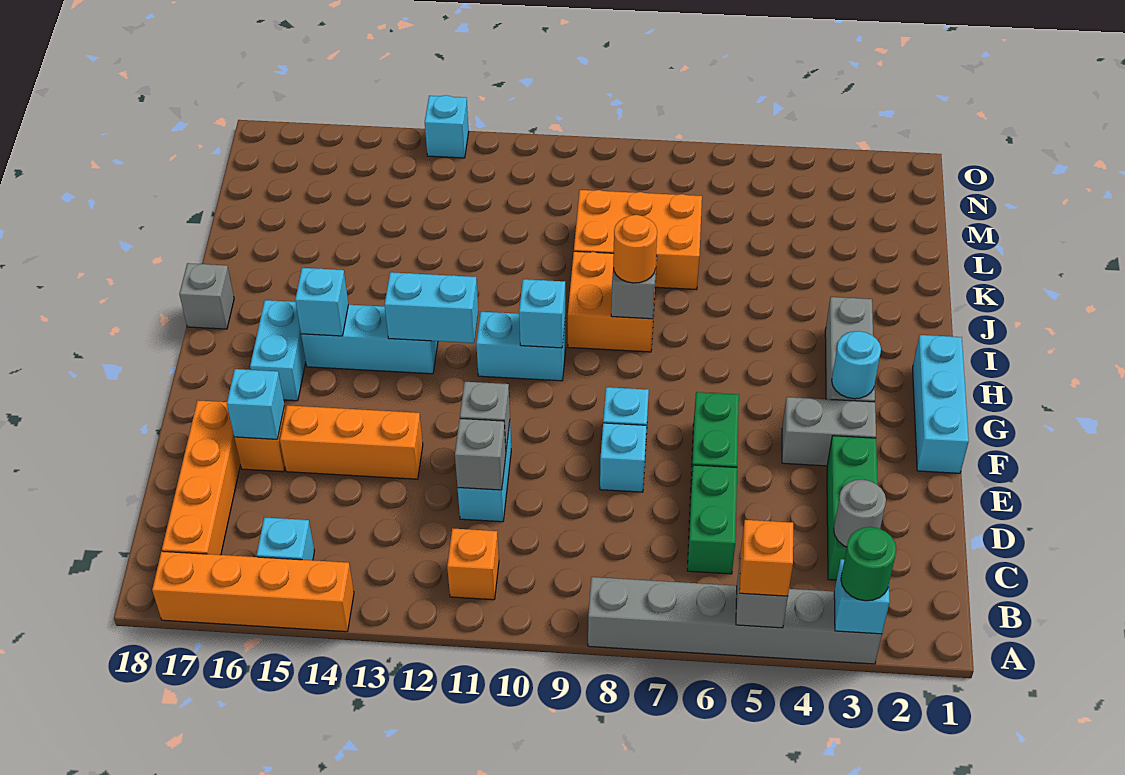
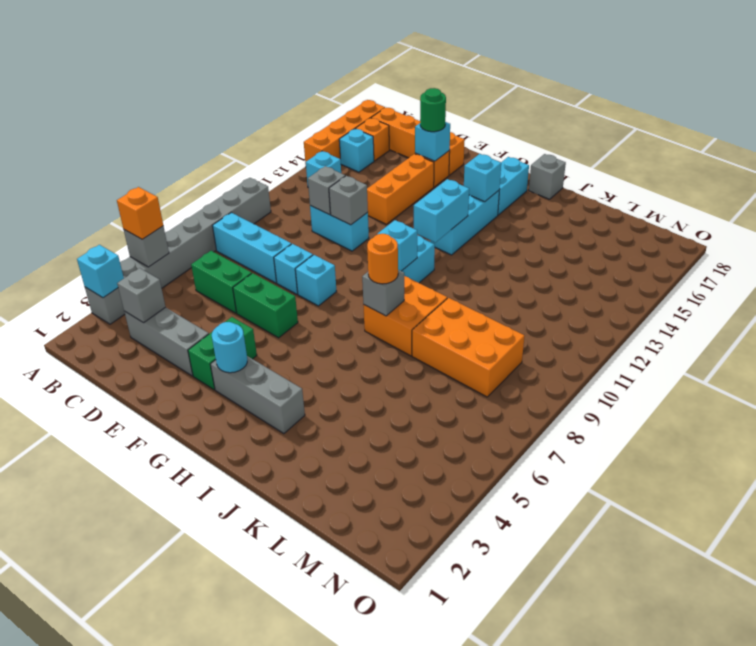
grey 1x6 brick [588,577,882,664] -> grey 1x8 brick [85,178,271,324]
green 1x1 round brick [841,527,897,601] -> green 1x1 round brick moved to [420,88,446,132]
orange 1x1 brick [447,528,499,600] -> orange 1x1 brick moved to [356,118,389,161]
green 1x3 brick [827,436,878,580] -> grey 1x3 brick [124,307,209,376]
grey 1x1 round brick [834,480,886,547] -> grey 1x1 brick [117,268,166,323]
cyan 1x3 brick [913,335,969,473] -> cyan 1x3 brick moved to [212,213,291,283]
grey 1x2 brick [782,397,876,466] -> green 1x2 brick [188,317,257,390]
cyan 1x2 brick [250,300,306,401] -> cyan 1x2 brick turned to [498,157,529,215]
orange 2x3 brick [574,190,702,290] -> orange 2x3 brick turned to [412,298,524,397]
cyan 1x1 brick [425,95,469,158] -> cyan 1x1 brick moved to [306,151,341,185]

